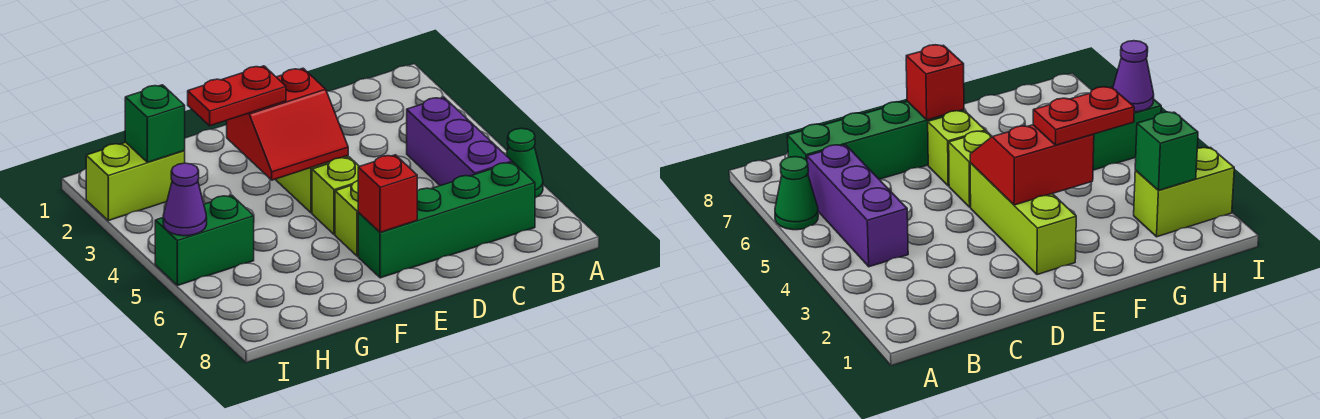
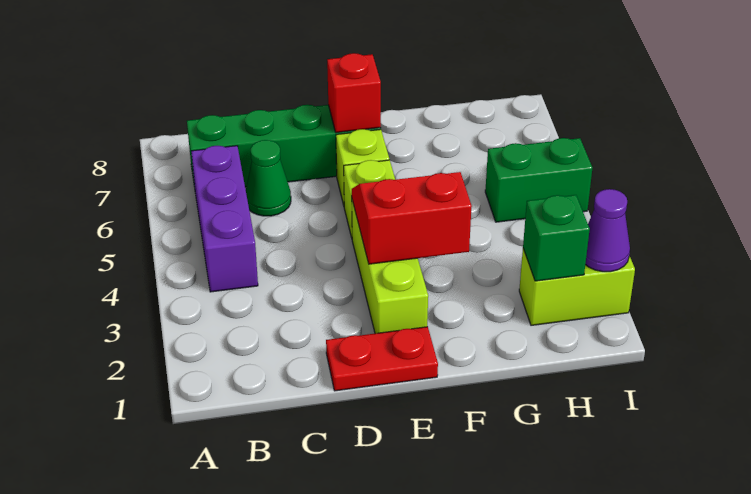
green 1x1 cone [506,128,543,198] -> green 1x1 cone moved to [246,140,291,216]
red 1x2 plate [188,66,286,126] -> red 1x2 plate moved to [326,327,438,391]
purple 1x1 cone [163,163,207,236] -> purple 1x1 cone moved to [585,189,630,272]

